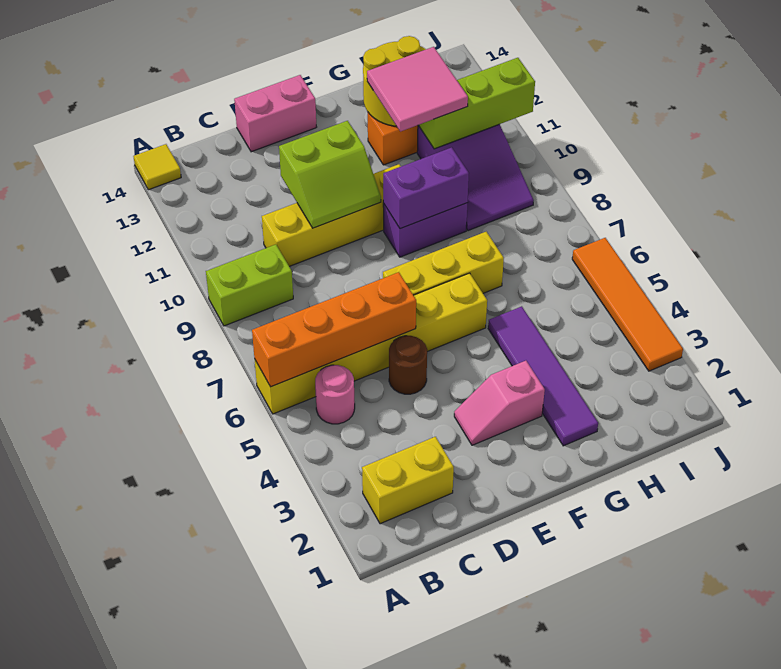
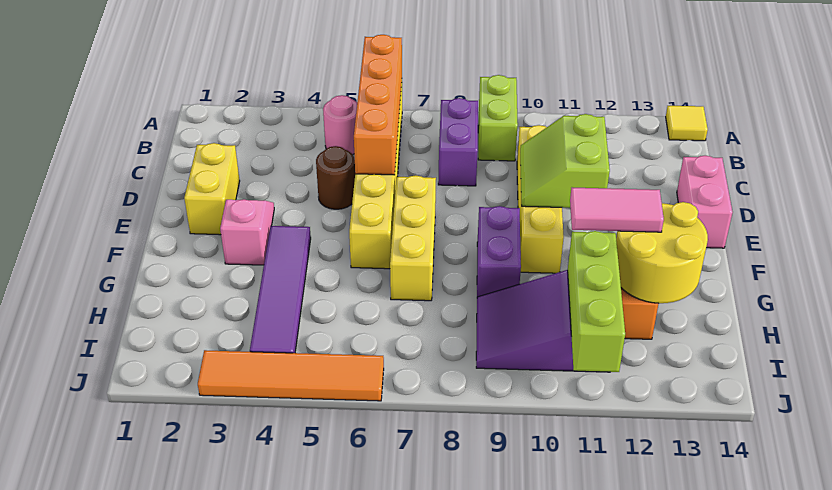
yellow 1x2 brick [362,437,454,524] -> yellow 1x2 brick moved to [184,143,240,235]
purple 1x2 brick [383,147,469,229] -> purple 1x2 brick moved to [438,98,478,186]
purple 1x4 tile [488,306,598,446] -> purple 1x4 tile turned to [250,226,311,353]
pink 2x2 tile [367,47,468,131] -> pink 1x2 tile [570,187,664,232]

